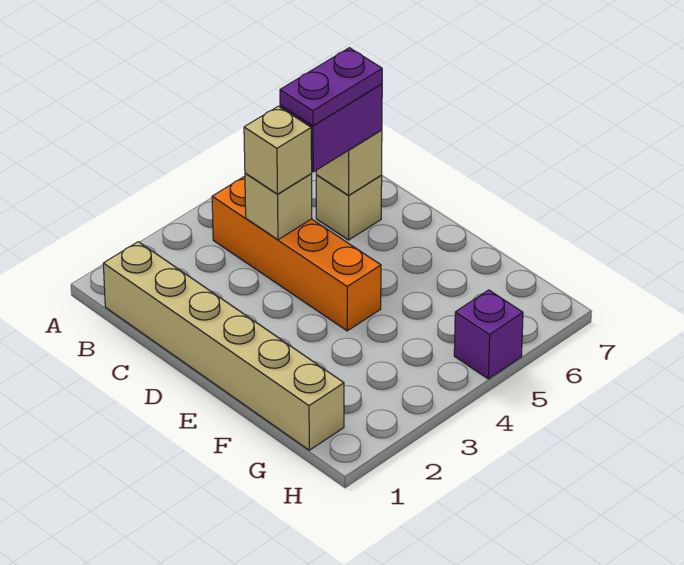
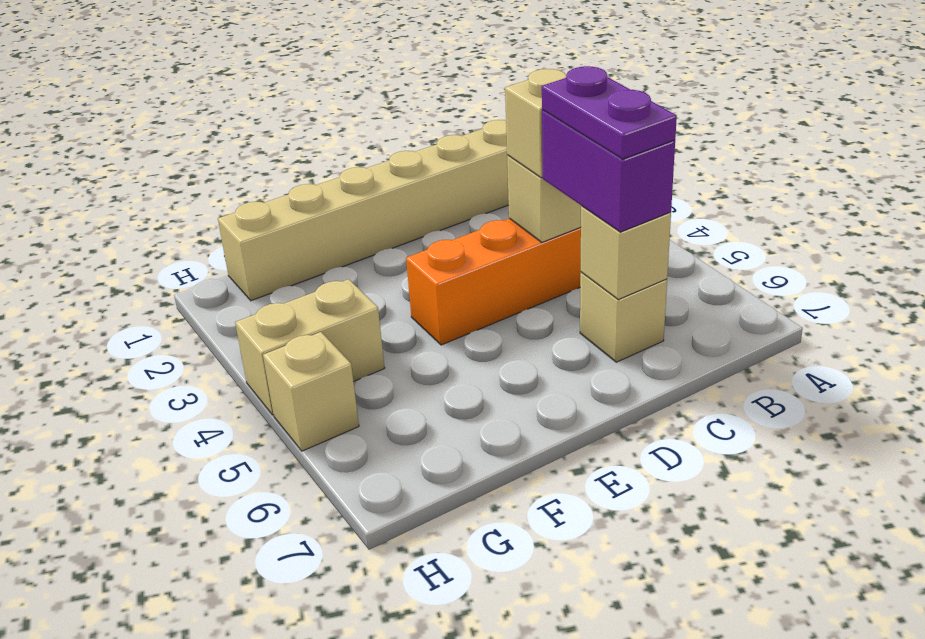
none -> tan 1x2 brick [235,279,385,415]
purple 1x1 brick [454,290,523,379] -> tan 1x1 brick [263,332,359,451]

